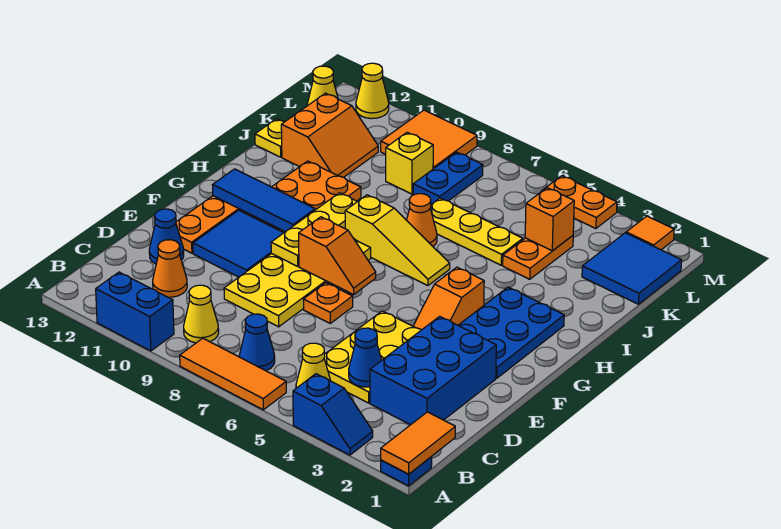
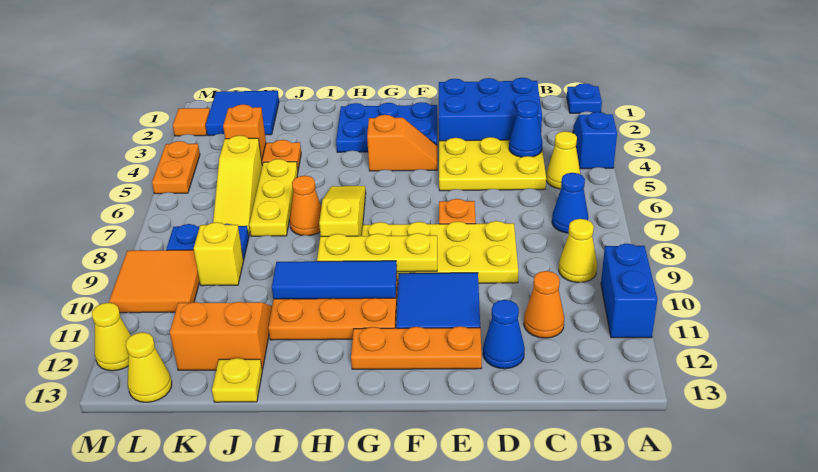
orange 1x2 tile [381,412,455,474] -> none
orange 1x3 tile [180,338,286,410] -> none
orange 1x2 slope [299,217,376,295] -> none
blue 1x3 tile [212,169,315,232] -> blue 1x3 tile turned to [272,261,397,299]
none -> yellow 1x3 slope [213,135,262,235]

